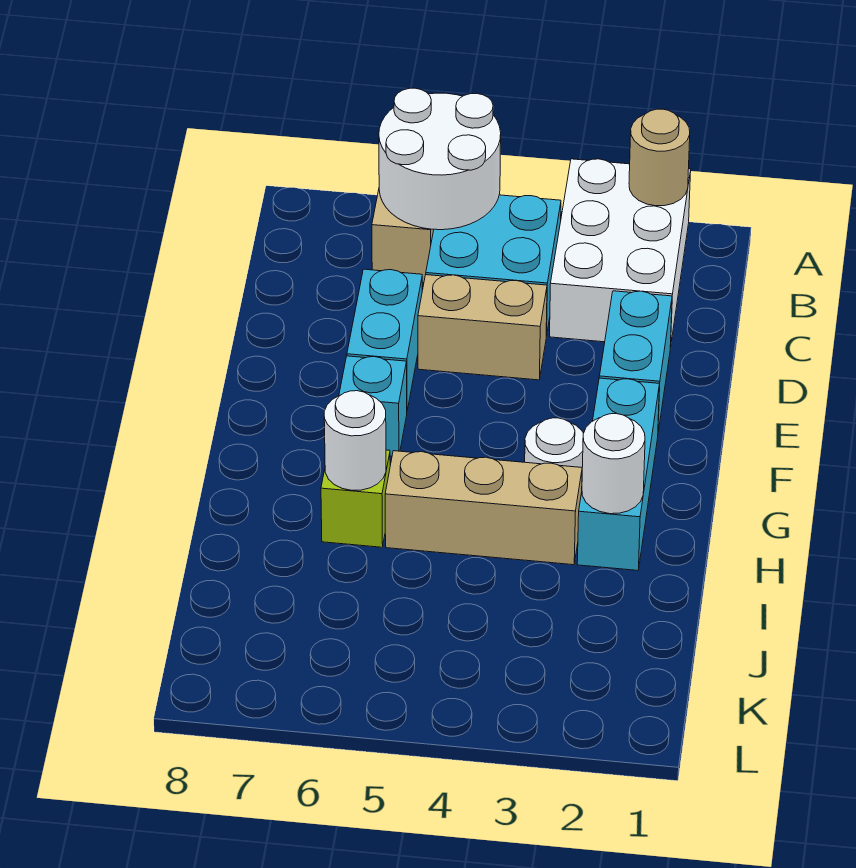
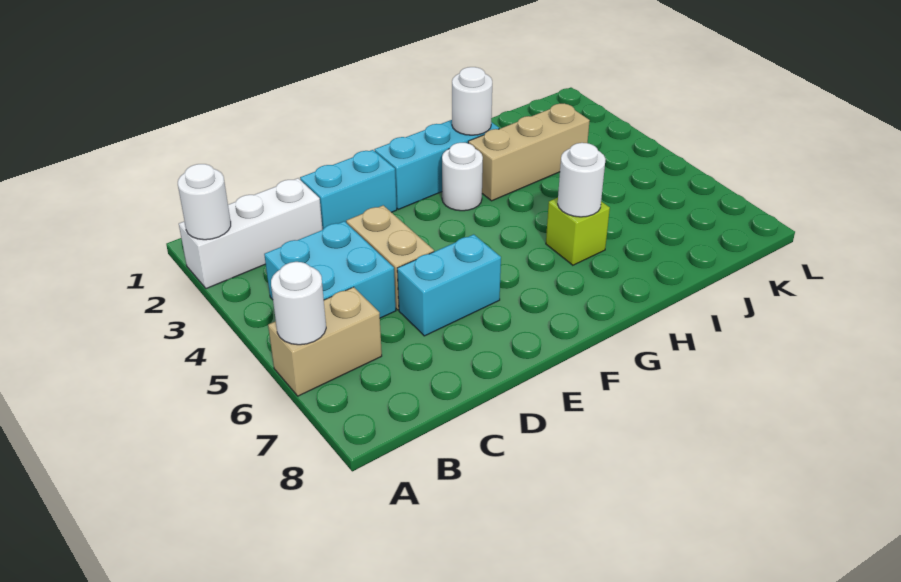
white 2x3 brick [550,159,691,347] -> white 1x3 brick [179,178,322,289]
tan 1x1 round brick [629,109,690,206] -> white 1x1 round brick [178,164,231,240]
white 2x2 round brick [379,88,501,230] -> white 1x1 round brick [271,262,326,345]
cyan 1x1 brick [339,356,407,456] -> none
tan 1x3 brick [385,451,582,565] -> tan 1x3 brick turned to [468,104,590,201]

